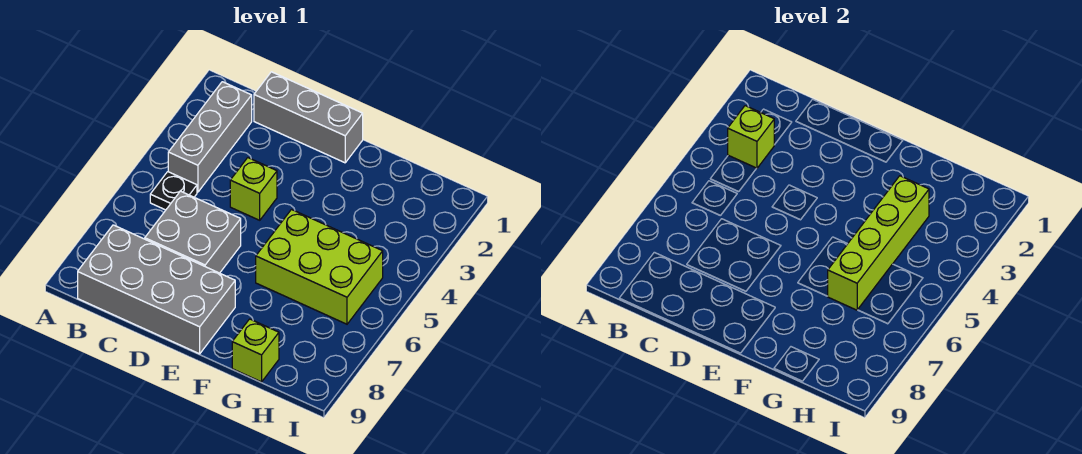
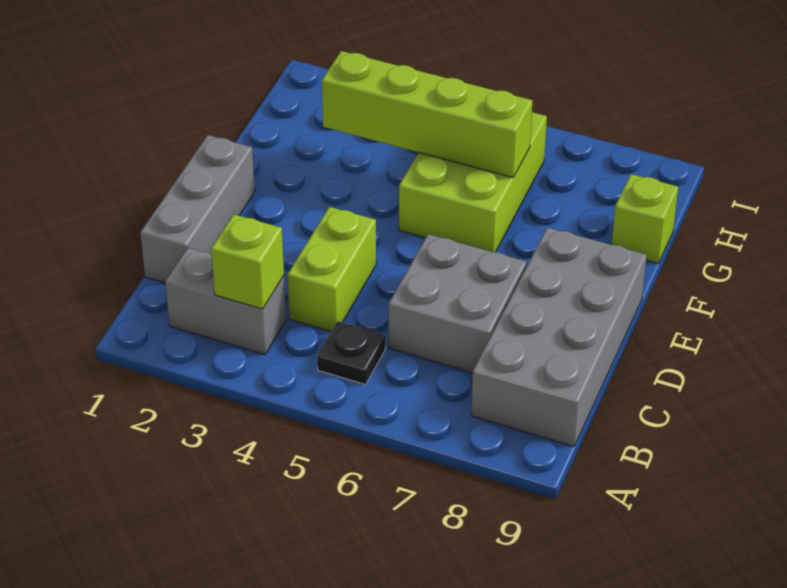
grey 1x3 brick [168,82,252,192] -> grey 1x2 brick [165,248,286,355]
lime 1x1 brick [230,158,277,220] -> lime 1x2 brick [288,207,376,331]

